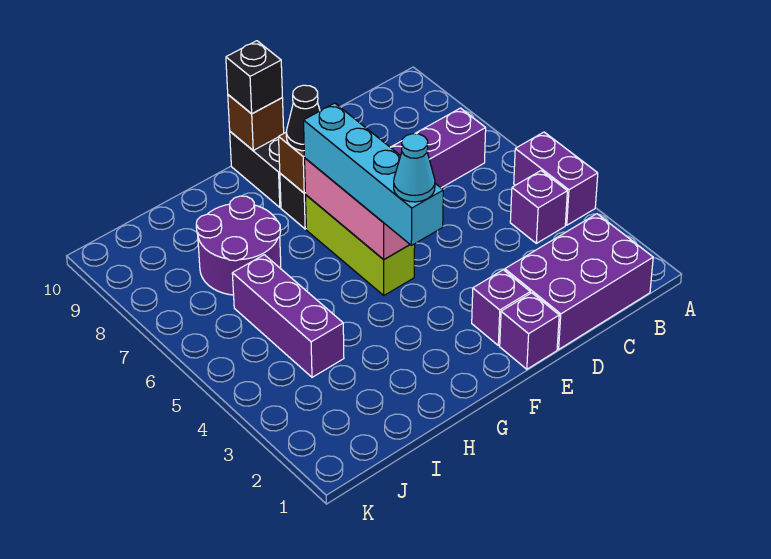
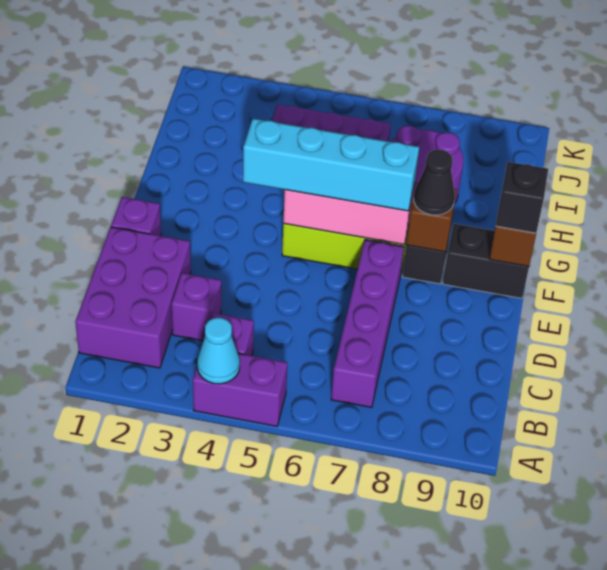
purple 1x1 brick [472,270,530,346] -> purple 1x1 brick moved to [172,273,221,341]
cyan 1x1 cone [394,134,435,202] -> cyan 1x1 cone moved to [197,318,240,384]

